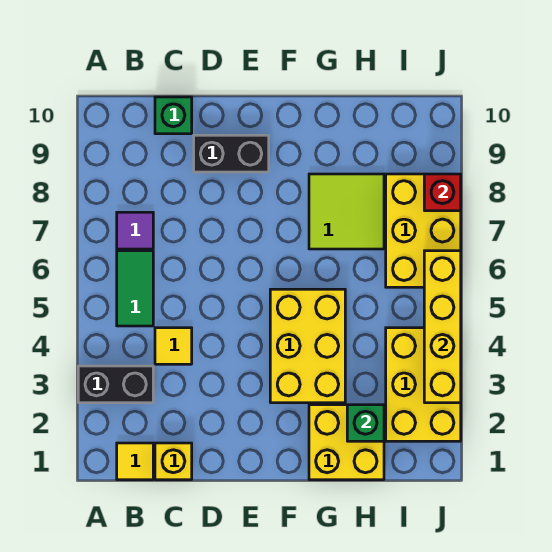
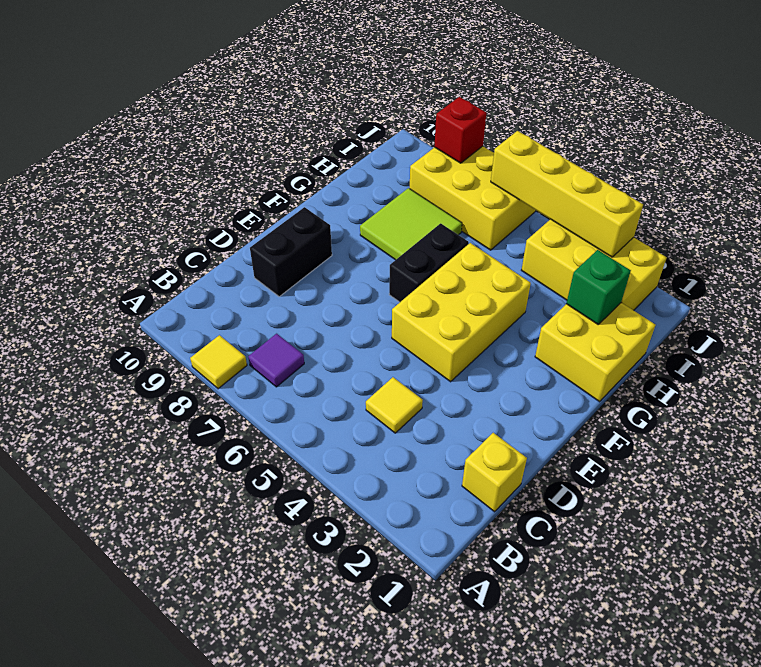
black 1x2 brick [78,366,153,403] -> black 1x2 brick moved to [389,223,469,302]
yellow 1x1 tile [117,443,153,480] -> yellow 1x1 tile moved to [190,335,247,389]
green 1x2 tile [117,251,153,326] -> none
green 1x1 brick [155,97,192,134] -> none
yellow 2x3 brick [270,289,345,403] -> yellow 2x3 brick turned to [392,243,531,382]

